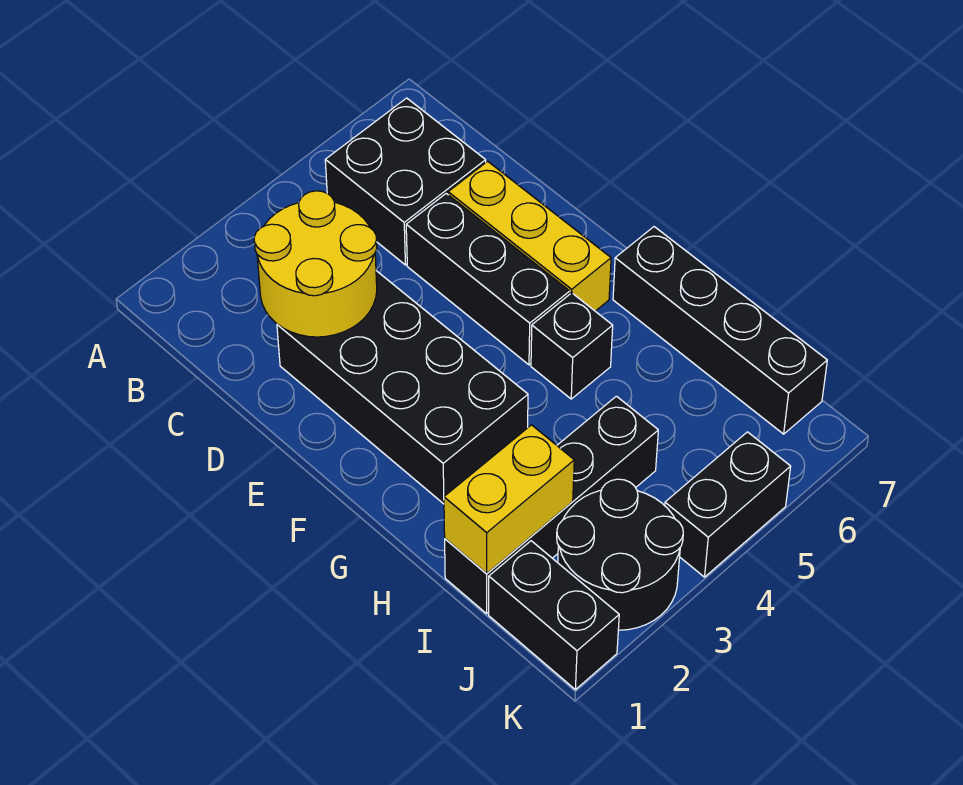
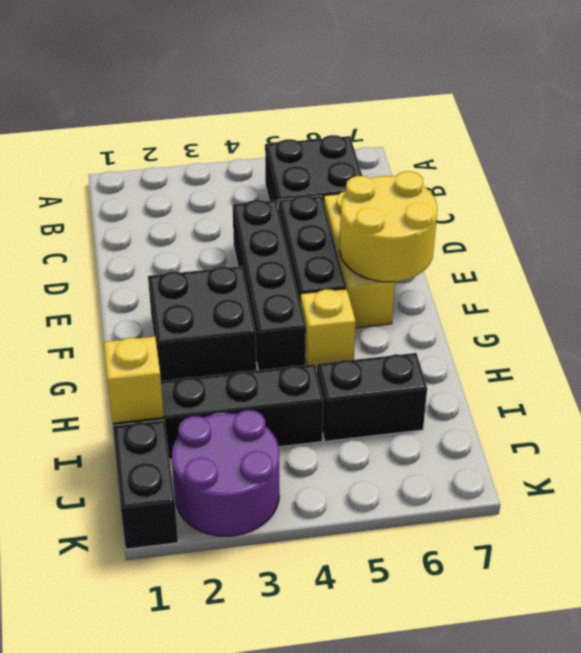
yellow 2x2 round brick [254,191,377,337] -> yellow 2x2 round brick moved to [340,171,437,282]
black 2x4 brick [277,271,528,504] -> black 2x2 brick [148,266,256,381]
black 1x1 brick [531,293,613,399] -> yellow 1x1 brick [300,289,356,367]
black 1x4 brick [613,227,827,434] -> black 1x4 brick moved to [232,200,306,370]
yellow 1x2 brick [444,425,574,574] -> yellow 1x1 brick [104,337,164,423]
black 2x2 round brick [557,479,683,630] -> purple 2x2 round brick [172,410,279,536]
black 1x2 brick [665,432,791,577] -> black 1x2 brick moved to [317,353,427,441]

